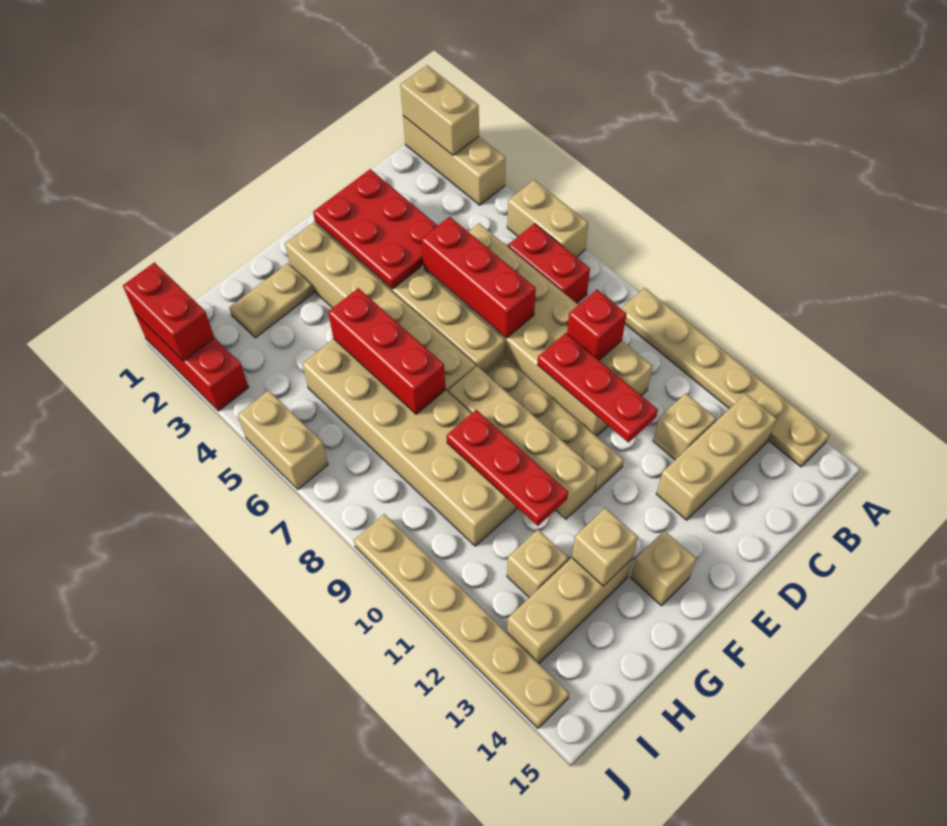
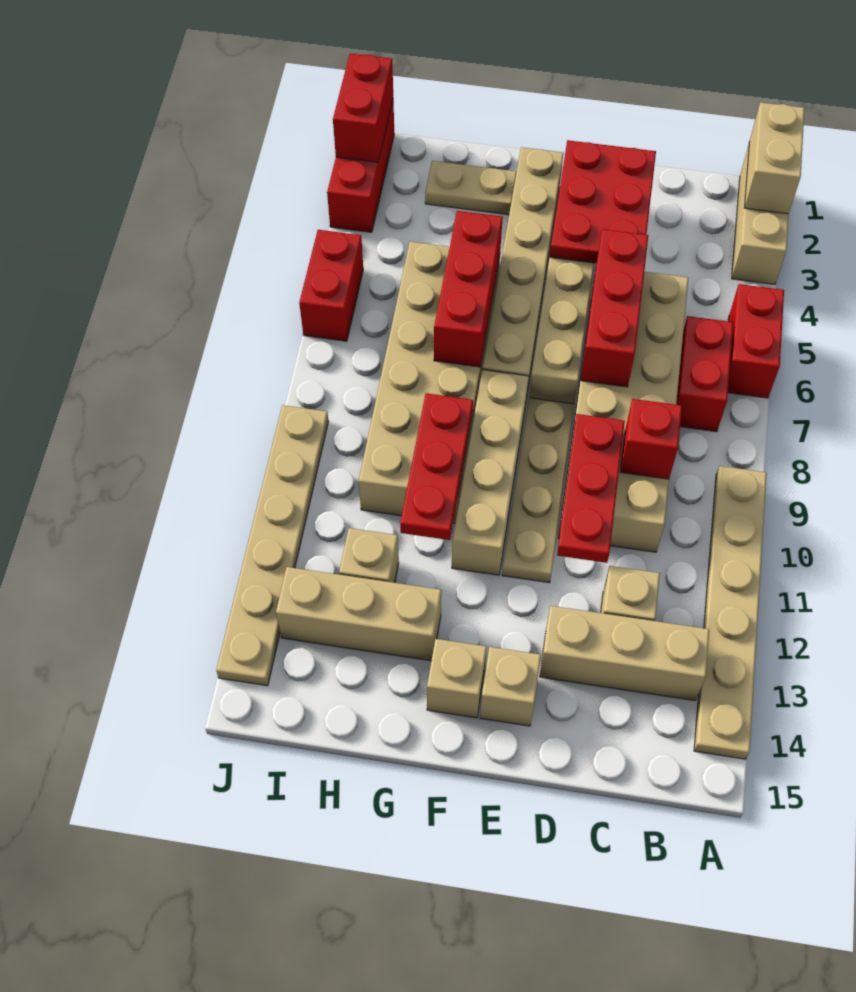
tan 1x2 brick [507,180,588,257] -> red 1x2 brick [728,284,784,398]
tan 1x1 brick [572,508,638,586] -> tan 1x1 brick moved to [480,647,541,726]
tan 1x2 brick [238,390,328,489] -> red 1x2 brick [299,230,363,341]

